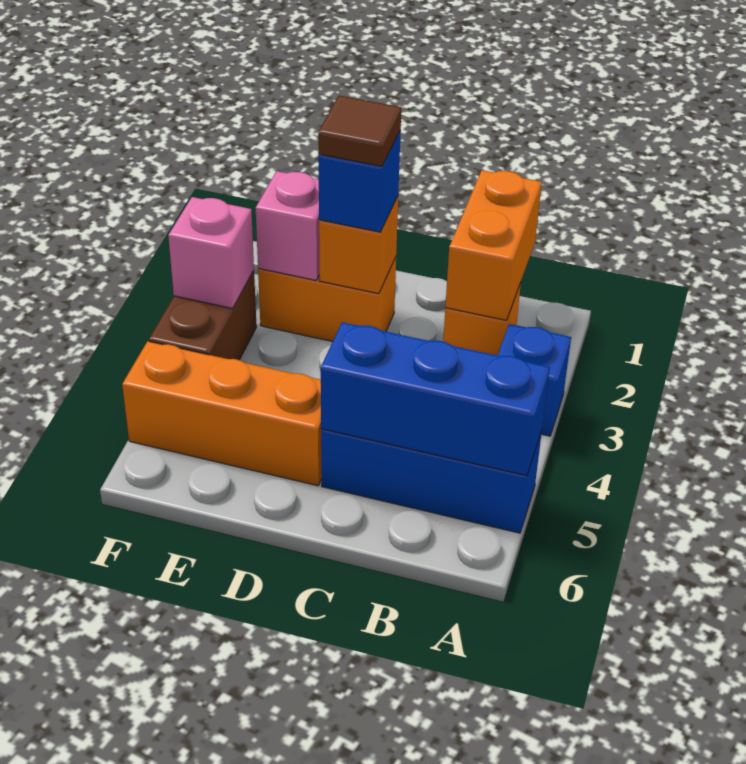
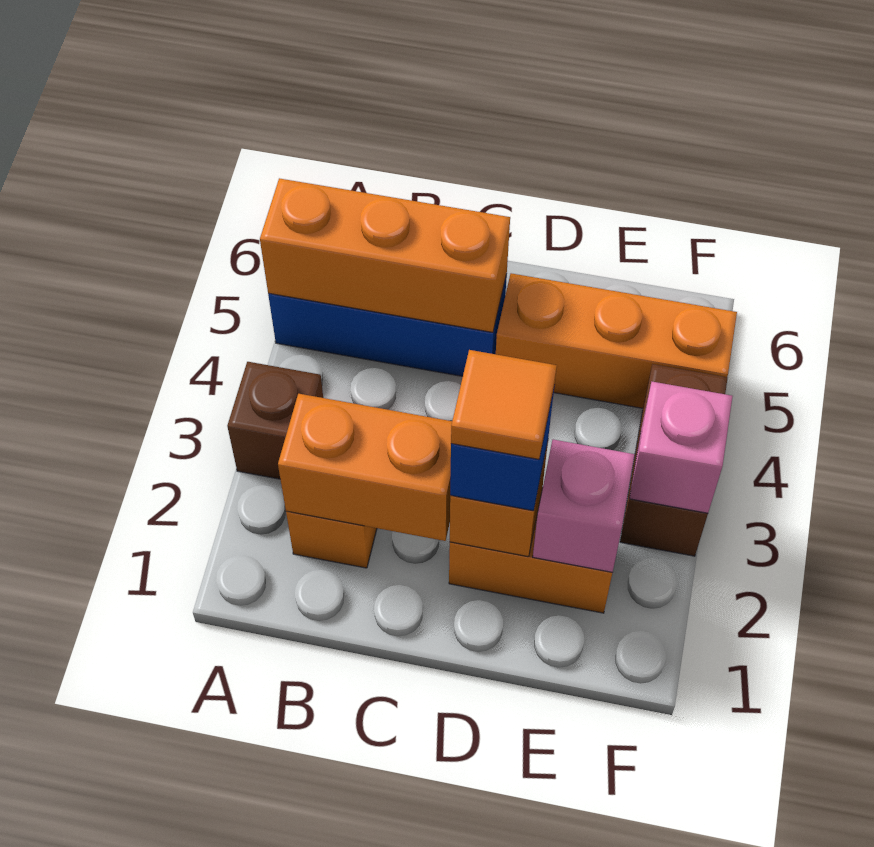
blue 1x1 brick [498,324,571,436] -> brown 1x1 brick [227,362,323,479]
blue 1x3 brick [321,322,550,476] -> orange 1x3 brick [260,178,510,332]
orange 1x2 brick [445,170,542,320] -> orange 1x2 brick turned to [278,394,452,541]
brown 1x1 tile [318,96,401,166] -> orange 1x1 tile [451,350,557,459]

